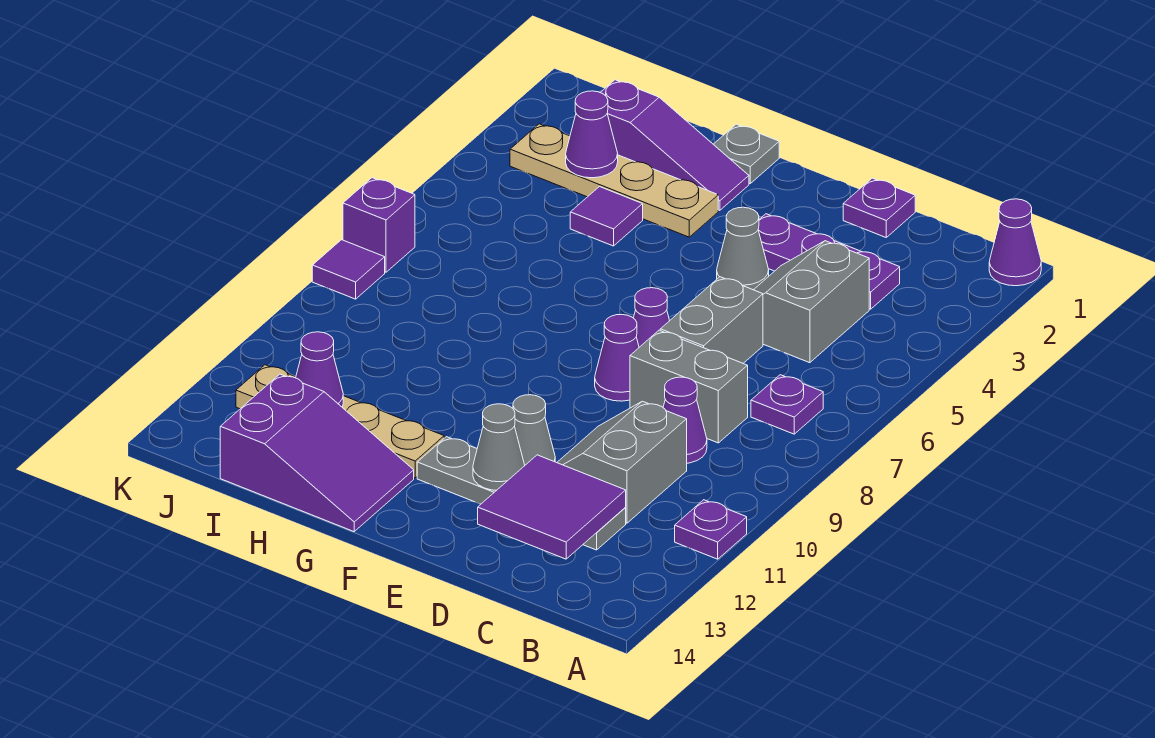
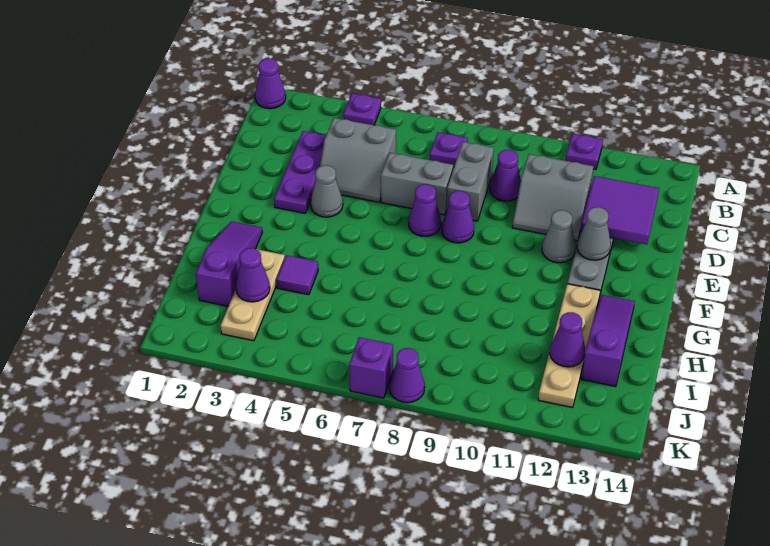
purple 1x1 plate [843,178,915,237] -> purple 1x1 plate moved to [343,93,381,125]
grey 1x1 plate [713,124,779,184] -> none
tan 1x4 plate [510,124,718,237] -> tan 1x3 plate [221,249,285,341]
purple 2x3 slope [220,374,414,532] -> purple 1x3 slope [582,295,635,387]
purple 1x1 tile [312,240,385,299] -> purple 1x1 cone [390,348,425,403]

